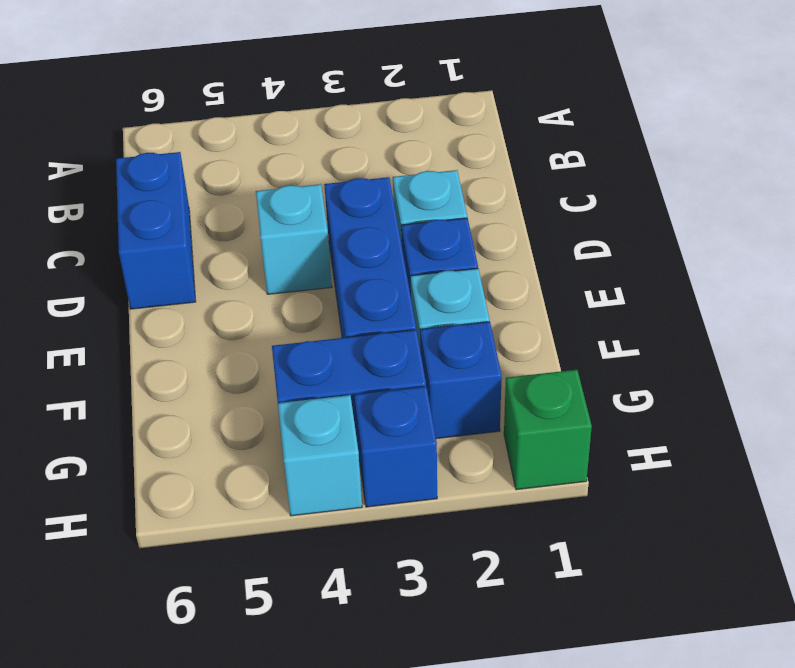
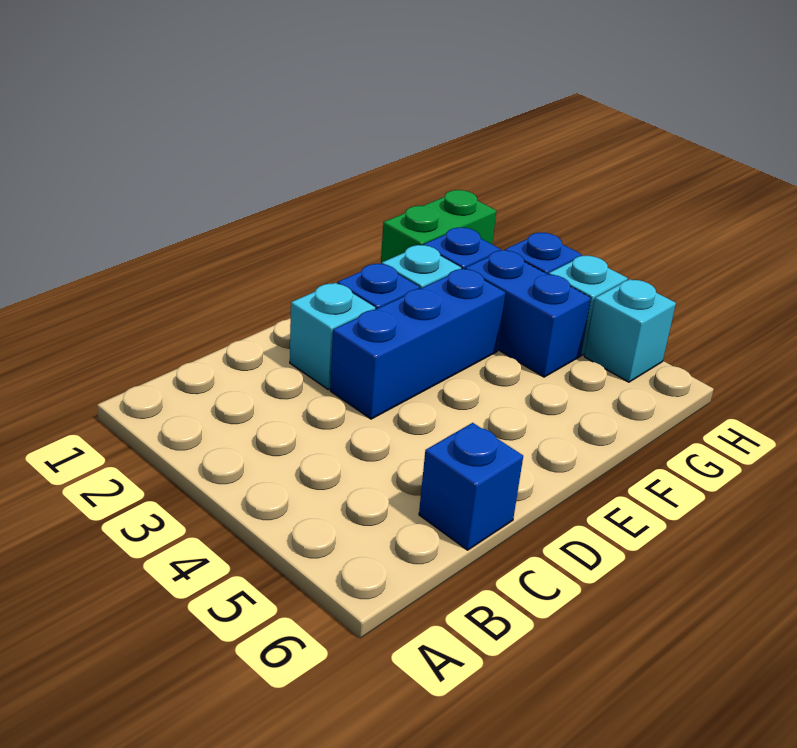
blue 1x2 brick [116,152,196,309] -> blue 1x1 brick [419,423,523,550]
cyan 1x1 brick [256,184,332,294] -> cyan 1x1 brick moved to [584,279,676,382]
green 1x1 brick [504,370,592,490] -> green 1x2 brick [381,190,496,264]

